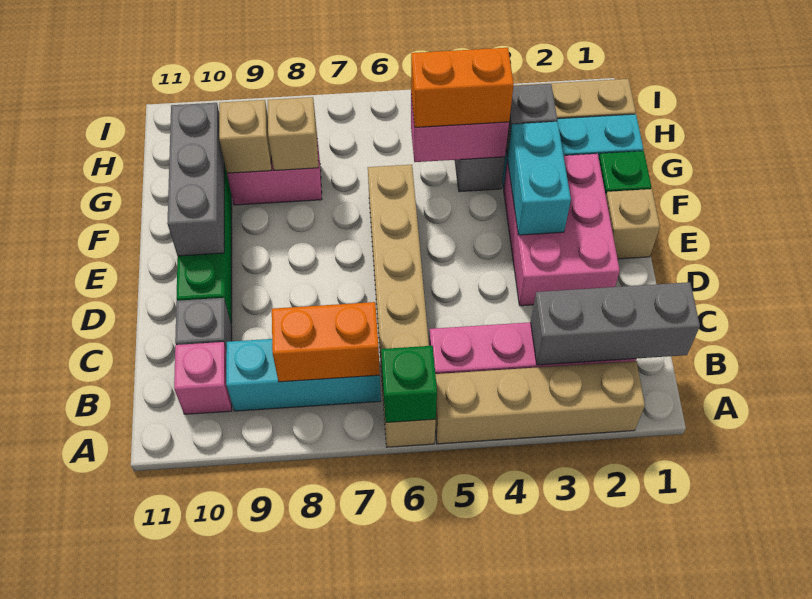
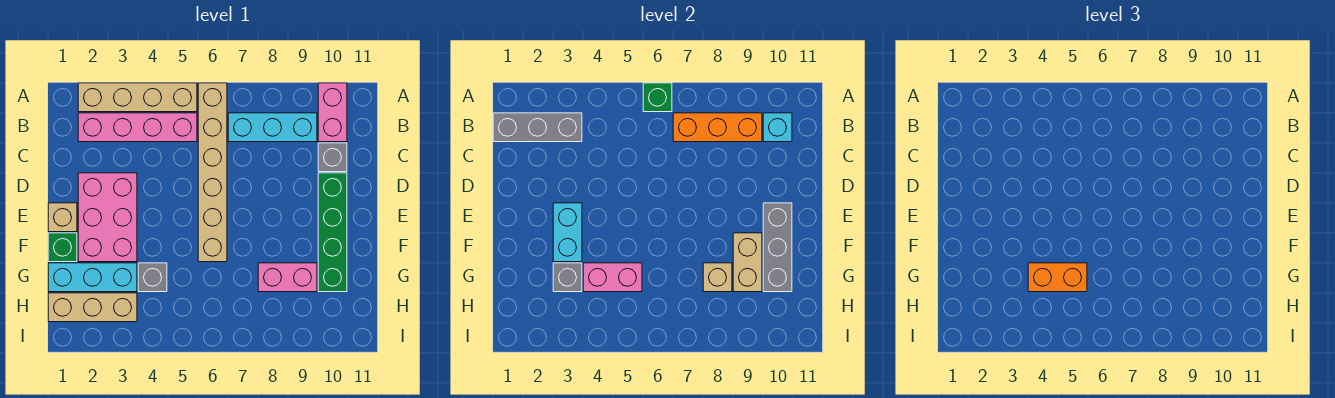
orange 1x2 brick [272,302,380,382] -> orange 1x3 brick [673,113,762,142]
pink 1x1 brick [174,342,232,414] -> pink 1x2 brick [318,83,347,142]
none -> cyan 1x1 brick [763,113,792,142]
tan 1x1 brick [219,100,271,173] -> tan 1x2 brick [733,233,762,292]

